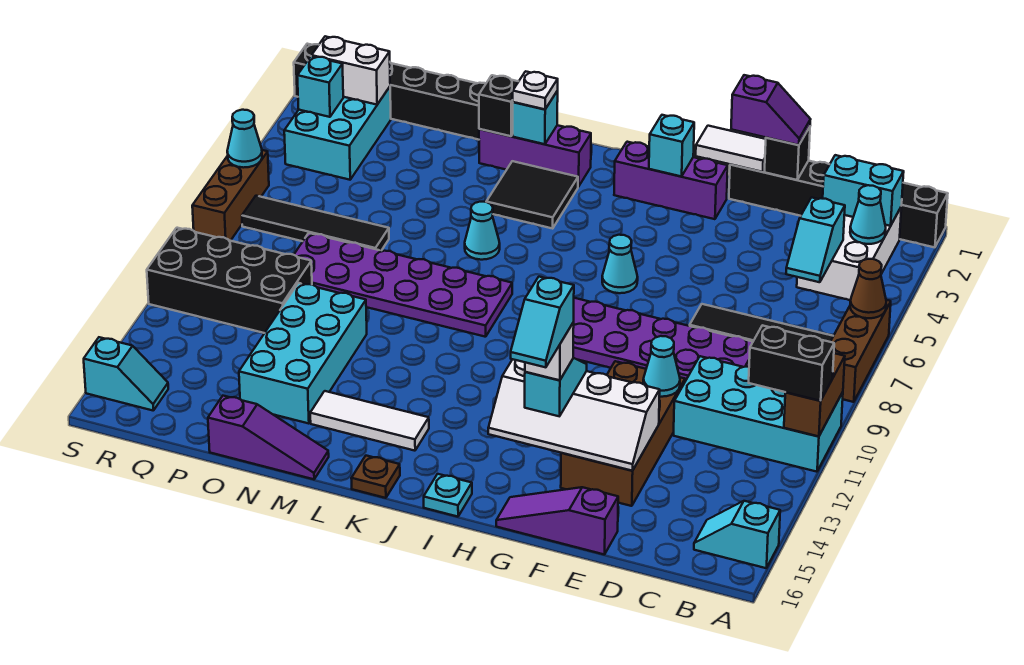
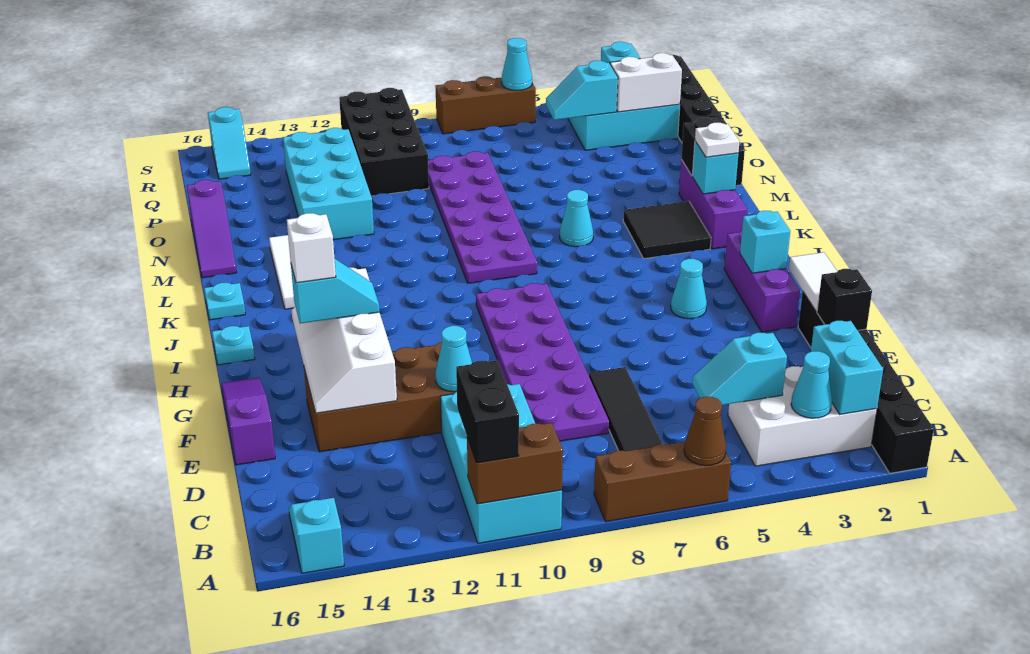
purple 1x2 slope [731,75,810,145] -> none
cyan 1x2 slope [511,277,574,367] -> cyan 1x2 slope moved to [546,61,618,120]
cyan 1x1 cone [602,235,638,293] -> cyan 1x1 cone moved to [671,259,707,319]
brown 1x1 plate [351,456,400,498] -> cyan 1x1 plate [204,283,245,320]
cyan 2x4 brick [239,283,367,424] -> cyan 2x4 brick turned to [283,128,374,240]
black 1x4 tile [242,196,389,251] -> none
white 1x2 brick [312,36,390,105] -> white 1x2 brick turned to [610,53,682,112]

